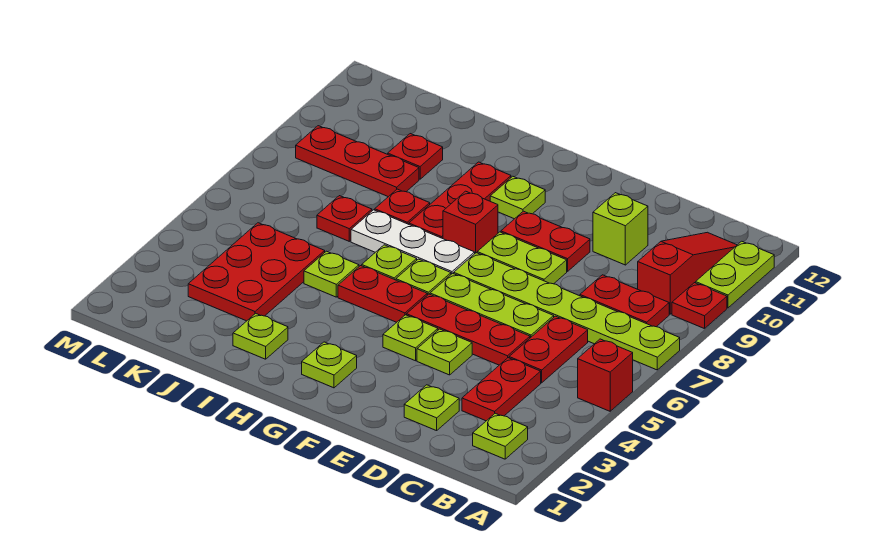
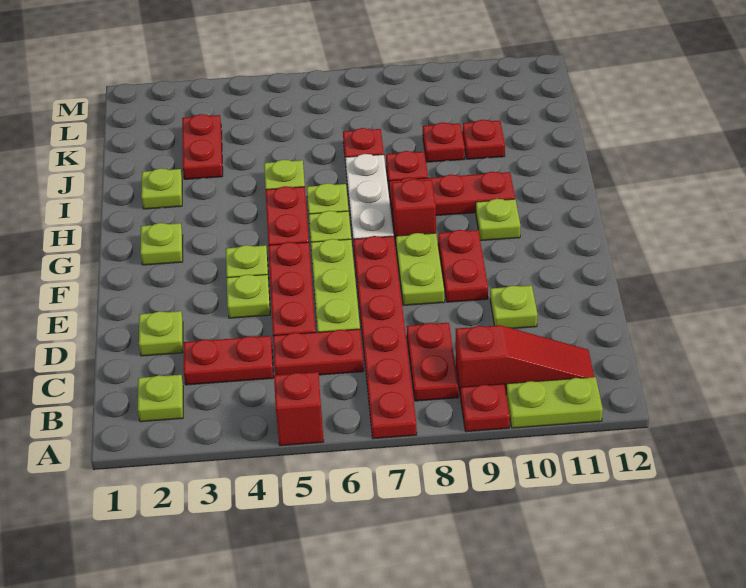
lime 1x6 plate [454,253,680,370] -> red 1x6 plate [353,236,417,439]
lime 1x1 brick [593,193,648,265] -> lime 1x1 plate [490,285,537,329]
red 2x3 plate [188,223,325,321] -> red 1x2 plate [182,114,223,179]
red 1x3 plate [296,126,419,197] -> red 1x1 plate [423,122,465,162]

